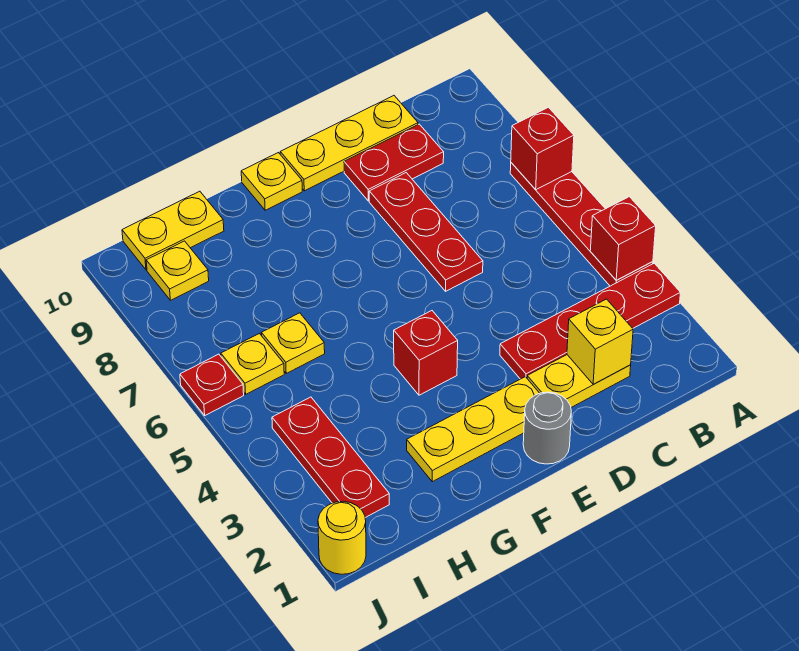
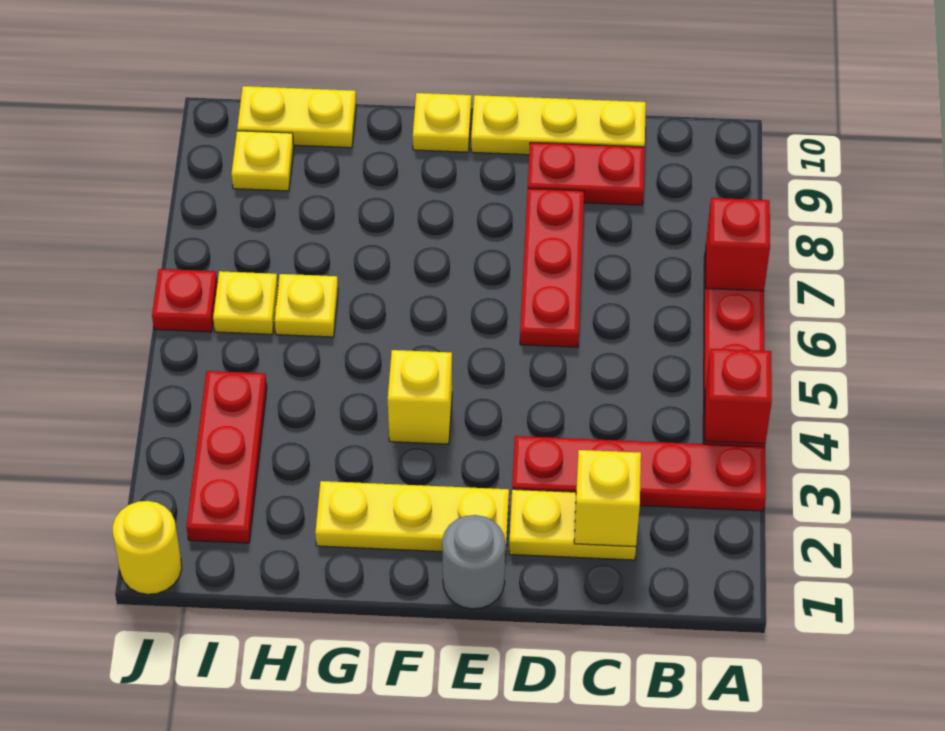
red 1x1 brick [394,311,458,395] -> yellow 1x1 brick [388,350,452,444]

